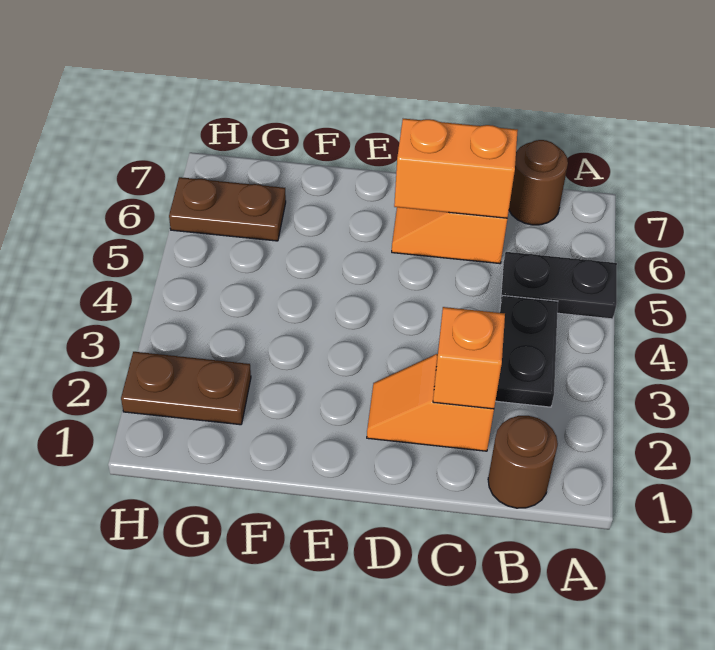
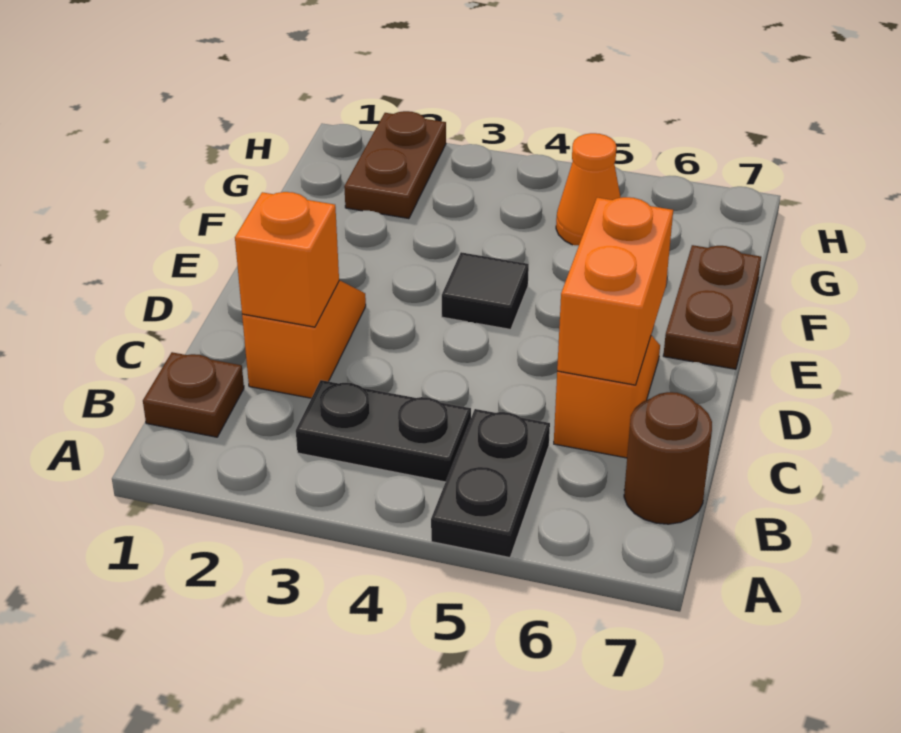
brown 1x1 round brick [488,416,558,508] -> brown 1x1 plate [143,352,244,437]
none -> black 1x1 tile [442,252,529,329]
none -> orange 1x1 cone [556,133,621,245]
brown 1x2 plate [169,177,286,241] -> brown 1x2 plate moved to [663,245,761,369]

